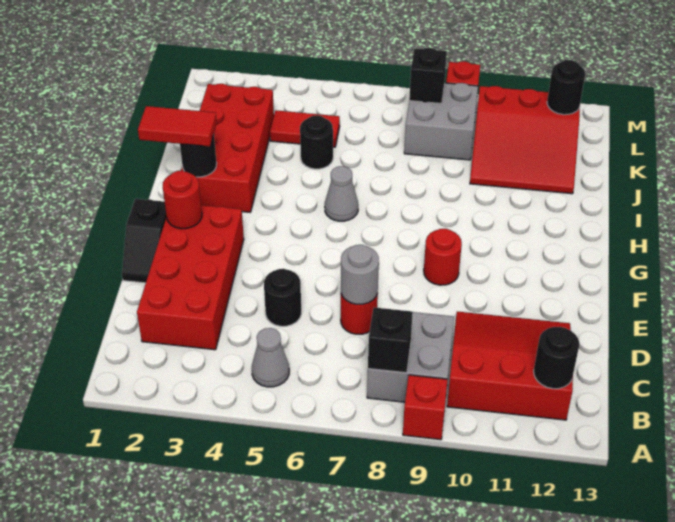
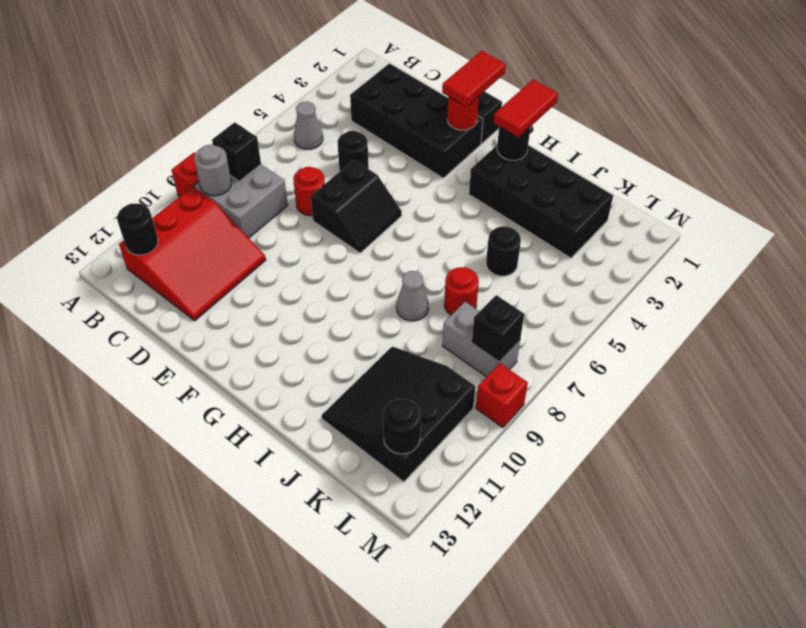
red 2x4 brick [137,205,244,350] -> black 2x4 brick [350,63,483,178]
grey 1x1 round brick [341,245,379,304] -> grey 1x1 round brick moved to [194,145,231,196]
none -> black 2x2 slope [311,160,402,253]
red 1x1 round brick [424,229,462,285] -> red 1x1 round brick moved to [444,267,479,315]
red 2x4 brick [181,84,274,212] -> black 2x4 brick [469,145,613,258]
grey 1x1 cone [325,166,358,221] -> grey 1x1 cone moved to [396,271,429,321]
red 3x3 slope [470,86,580,194] -> black 3x3 slope [322,346,475,482]
red 1x2 tile [270,110,340,147] -> red 1x2 tile moved to [442,51,506,107]
grey 2x2 brick [404,83,478,160] -> grey 1x2 brick [442,302,520,377]

